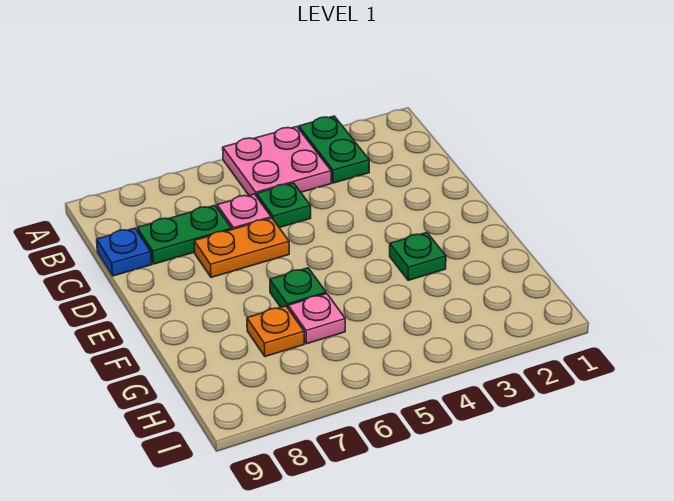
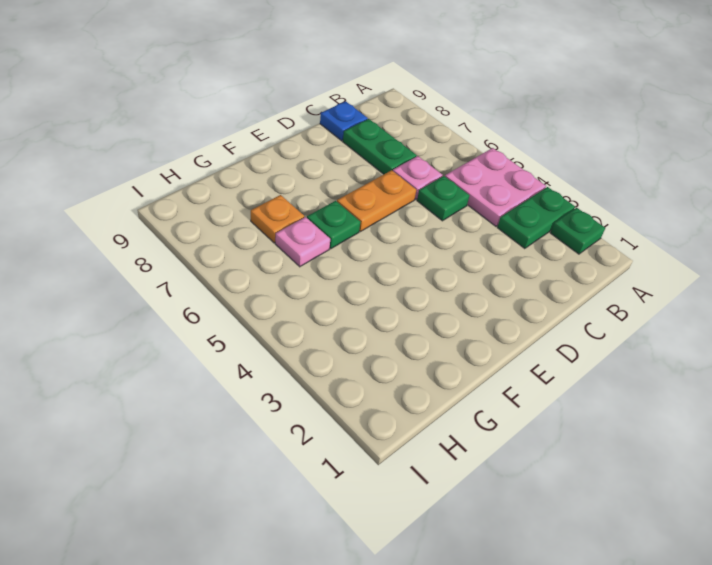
orange 1x2 plate [194,218,289,278] -> orange 1x2 plate turned to [337,170,416,231]
green 1x1 plate [390,233,446,281] -> green 1x1 plate moved to [551,208,605,254]

